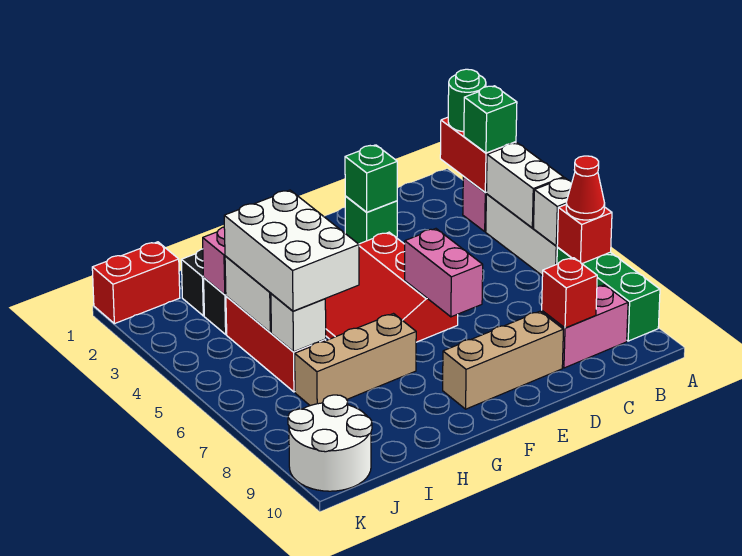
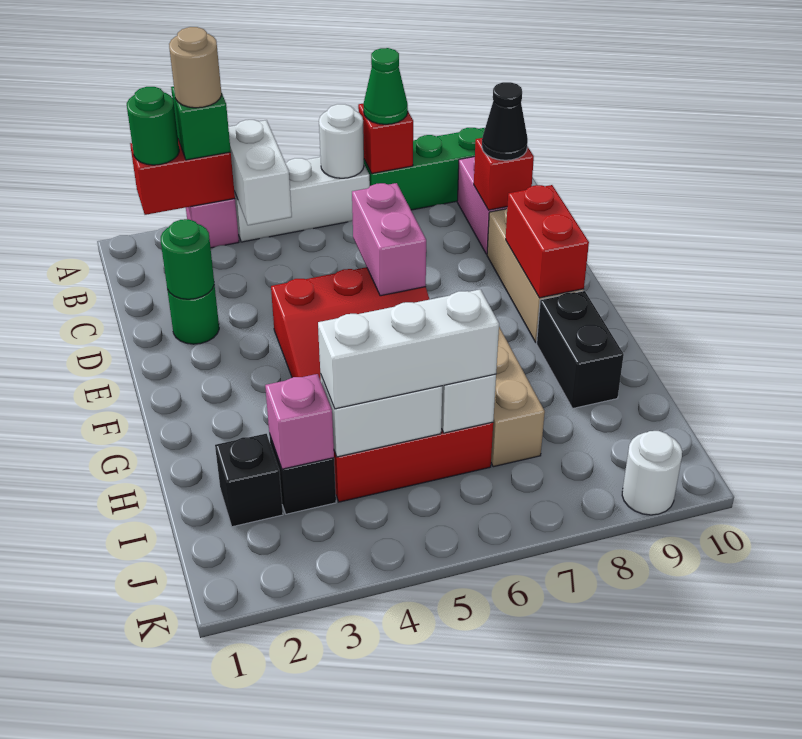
none -> tan 1x1 round brick [169,27,222,108]
white 1x2 brick [486,143,563,228] -> white 1x2 brick turned to [228,120,292,225]
white 1x1 brick [534,178,572,246] -> white 1x1 round brick [319,104,364,178]
red 1x1 cone [566,156,605,220] -> green 1x1 cone [363,48,408,124]
none -> black 1x1 cone [482,82,528,160]
green 1x1 brick [345,196,397,244] -> green 1x1 round brick [167,285,219,344]
green 1x1 brick [345,145,397,212] -> green 1x1 round brick [161,219,214,299]
pink 1x2 brick [405,229,483,317] -> pink 1x2 brick turned to [352,183,426,296]
none -> black 1x2 brick [537,291,624,408]
white 2x3 brick [224,190,359,311] -> white 1x3 brick [318,289,499,409]
red 1x2 brick [92,242,180,324] -> red 1x2 brick moved to [506,185,589,298]
white 2x2 round brick [288,395,372,491] -> white 1x1 round brick [622,431,682,515]

